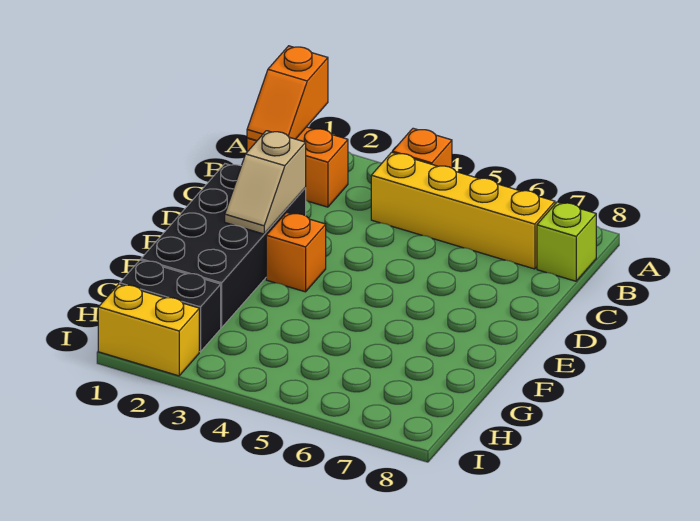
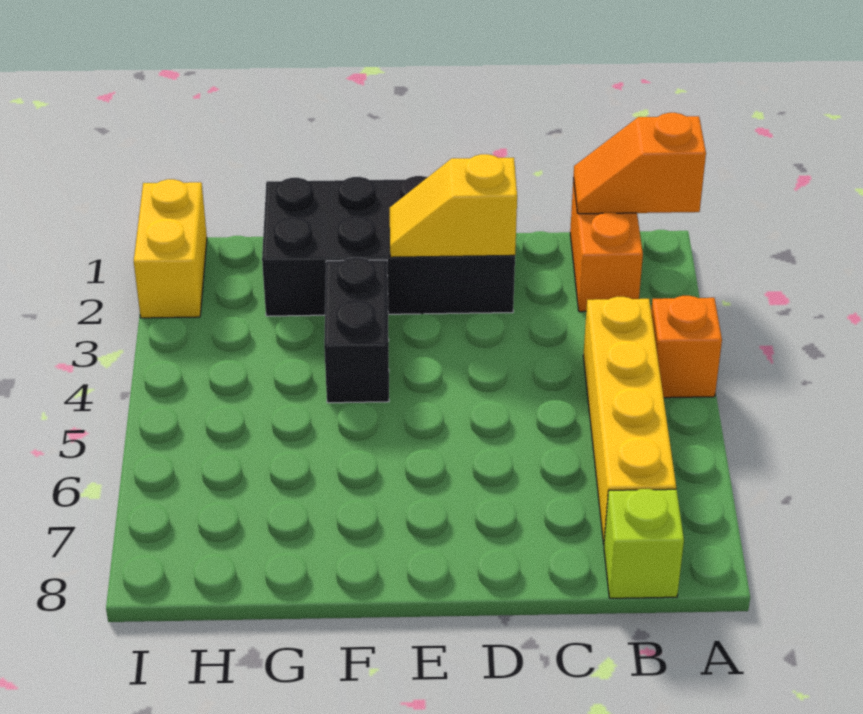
tan 1x2 slope [225,131,306,234] -> yellow 1x2 slope [390,154,517,257]
orange 1x1 brick [266,212,326,292] -> none
black 1x2 brick [120,260,221,352] -> black 1x2 brick moved to [324,257,389,403]

